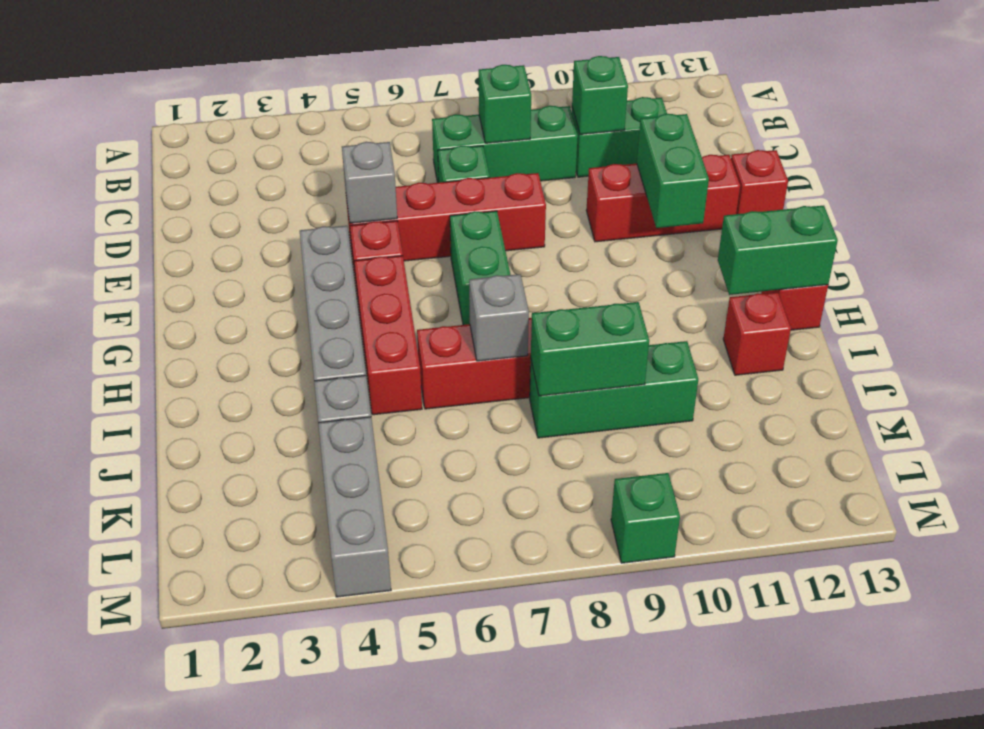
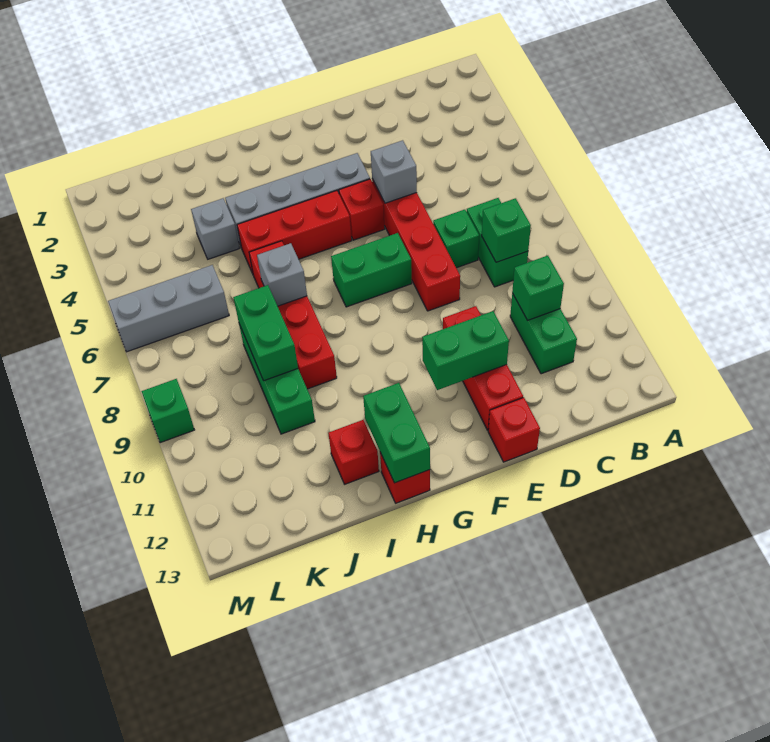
green 1x3 brick [432,106,578,183] -> green 1x2 brick [467,198,528,287]
grey 1x3 brick [318,417,391,597] -> grey 1x3 brick moved to [108,265,229,352]

